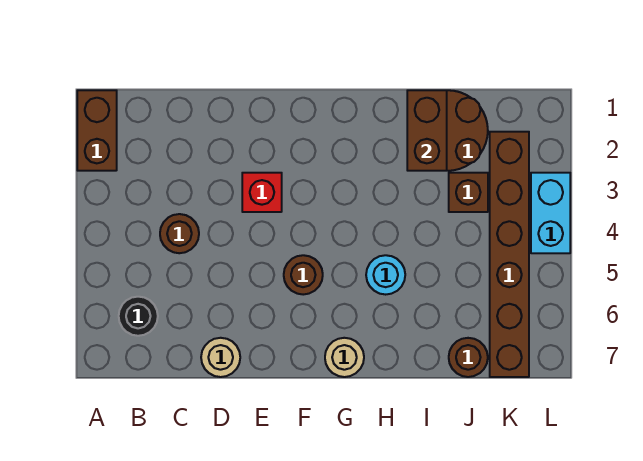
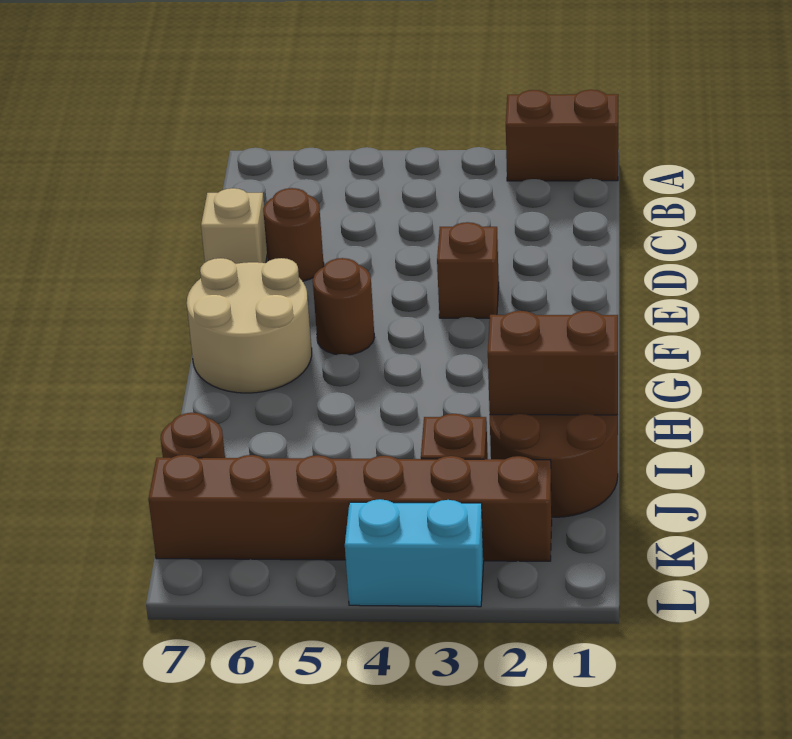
black 1x1 round brick [119,297,158,336] -> none
brown 1x1 round brick [160,214,199,253] -> brown 1x1 round brick moved to [263,188,324,281]
tan 1x1 round brick [201,338,240,377] -> tan 1x1 brick [201,188,267,264]
red 1x1 brick [242,173,282,212] -> brown 1x1 brick [437,222,499,318]
tan 1x1 round brick [325,338,364,377] -> tan 2x2 round brick [187,258,312,393]
cyan 1x1 round brick [366,255,405,295] -> none

